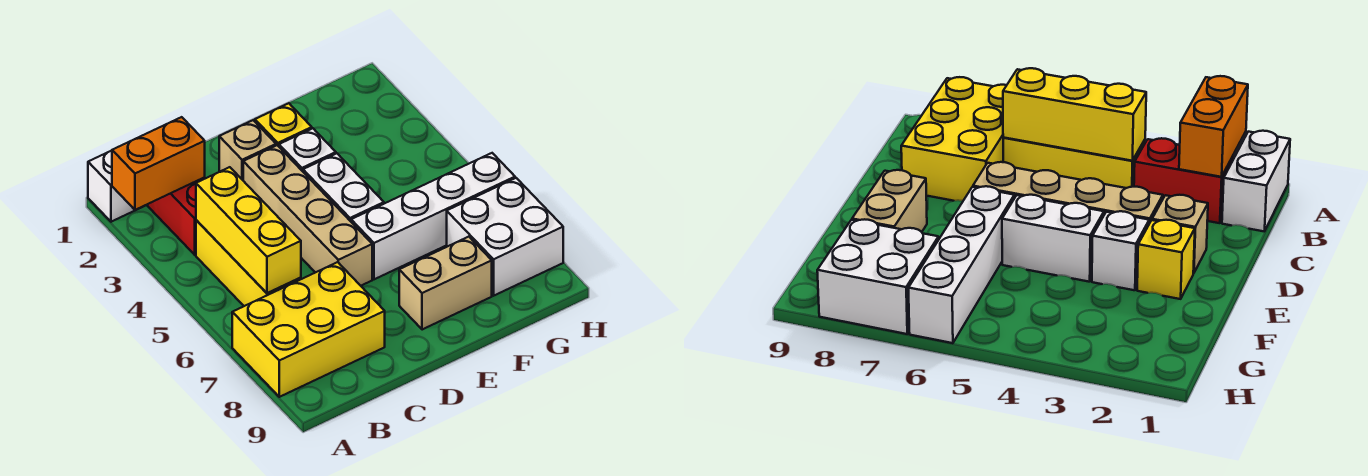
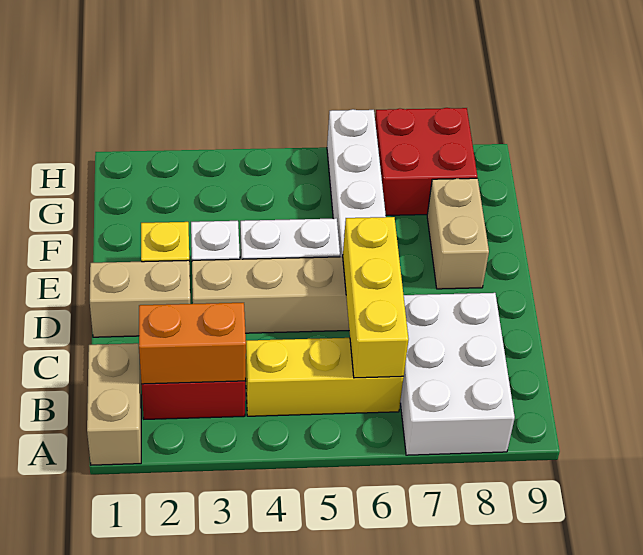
white 1x2 brick [88,151,148,222] -> tan 1x2 brick [87,343,141,465]
orange 1x2 brick [112,117,205,210] -> orange 1x2 brick turned to [139,303,246,384]
yellow 2x3 brick [232,262,385,397] -> white 2x3 brick [400,293,515,455]
yellow 1x3 brick [196,167,301,293] -> yellow 1x3 brick turned to [342,217,409,378]
tan 1x1 brick [219,120,276,180] -> tan 1x2 brick [90,260,190,337]
white 2x2 brick [447,178,563,296] -> red 2x2 brick [375,108,477,215]

